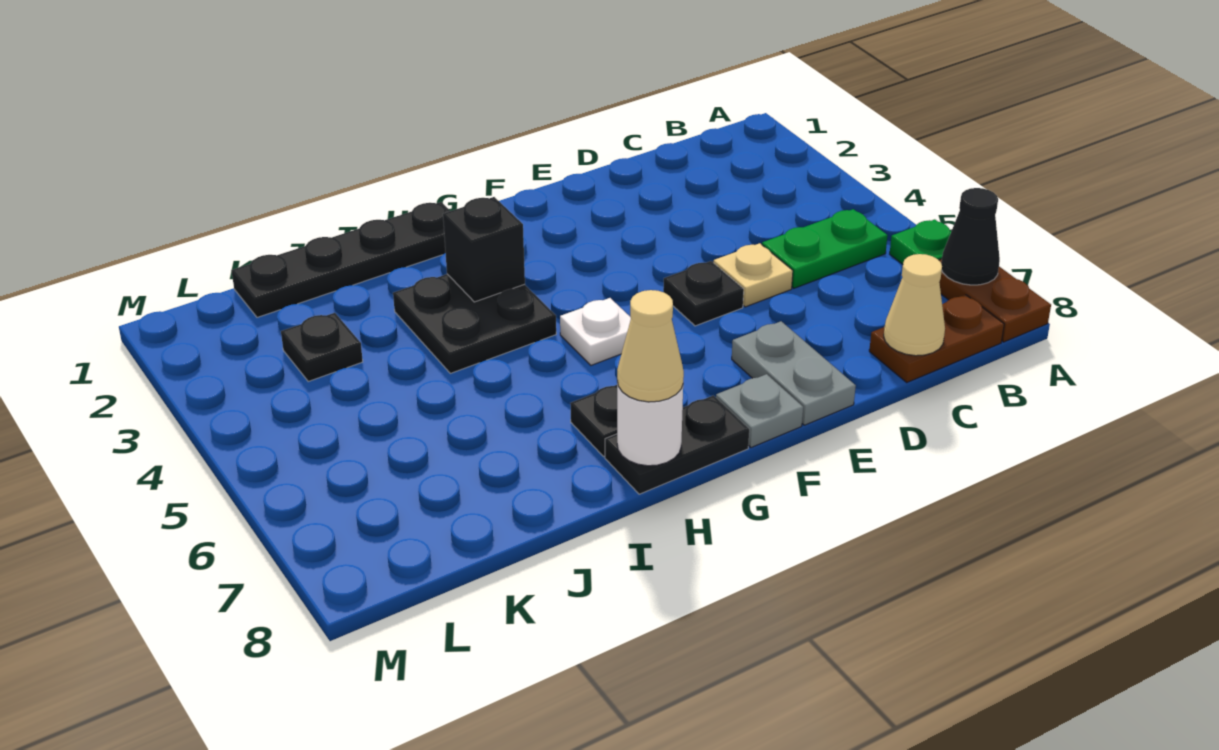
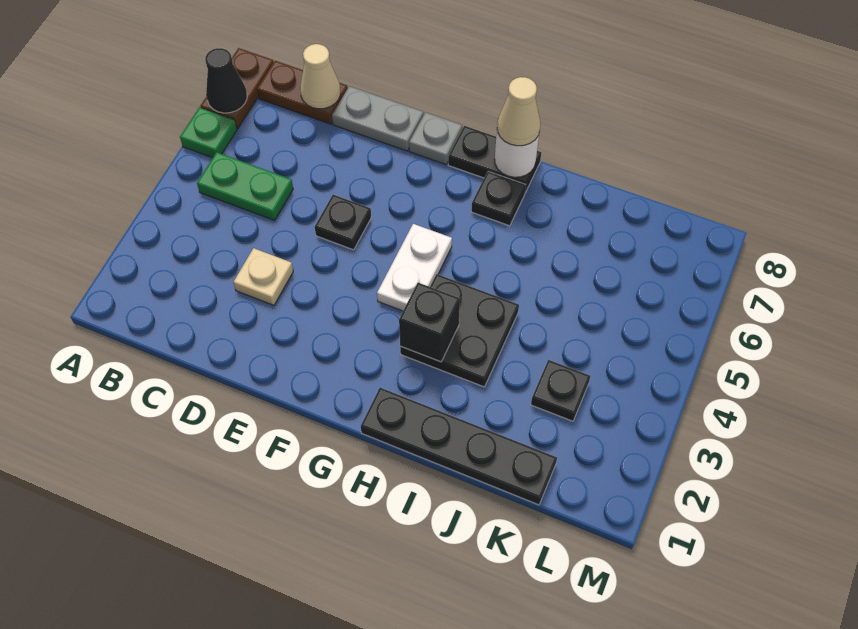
tan 1x1 plate [713,243,793,307] -> tan 1x1 plate moved to [233,248,293,305]
grey 1x2 plate [732,321,856,425] -> grey 1x2 plate turned to [332,86,423,151]
white 1x1 plate [560,298,631,365] -> white 1x2 plate [377,224,452,311]

